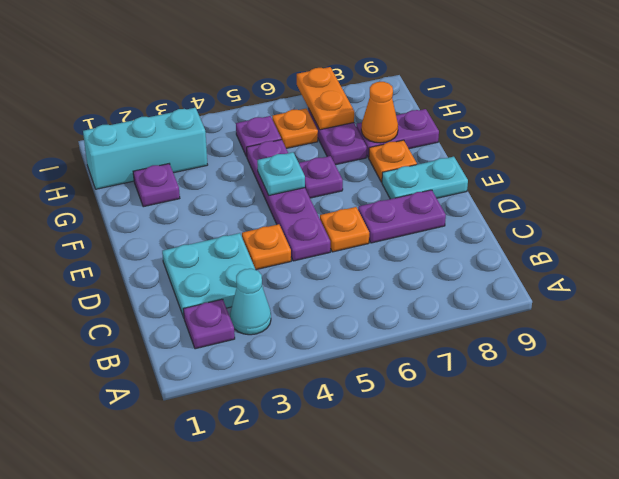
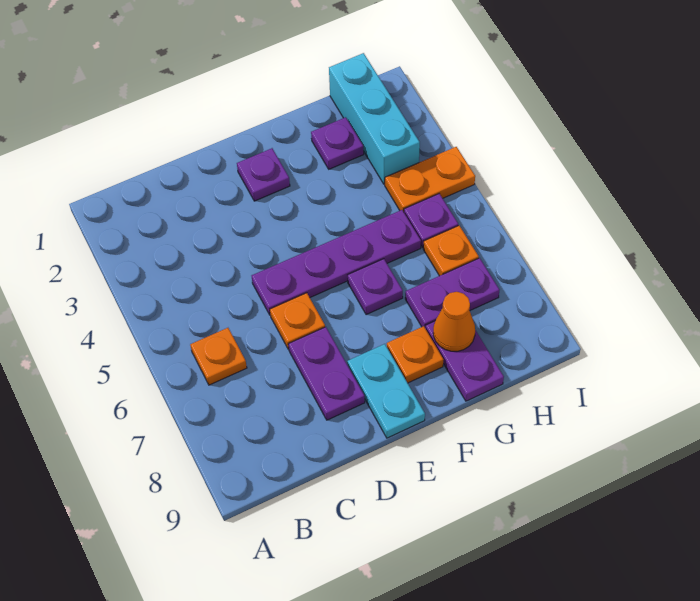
purple 1x1 plate [183,299,235,349] -> purple 1x1 plate moved to [237,148,290,201]
cyan 1x1 cone [230,269,271,335] -> none
cyan 2x2 plate [162,233,255,317] -> none
orange 1x1 plate [242,224,291,270] -> orange 1x1 plate moved to [190,328,247,385]
cyan 1x1 plate [257,152,305,195] -> none
orange 1x2 plate [297,67,354,130] -> orange 1x2 plate moved to [385,147,475,212]

